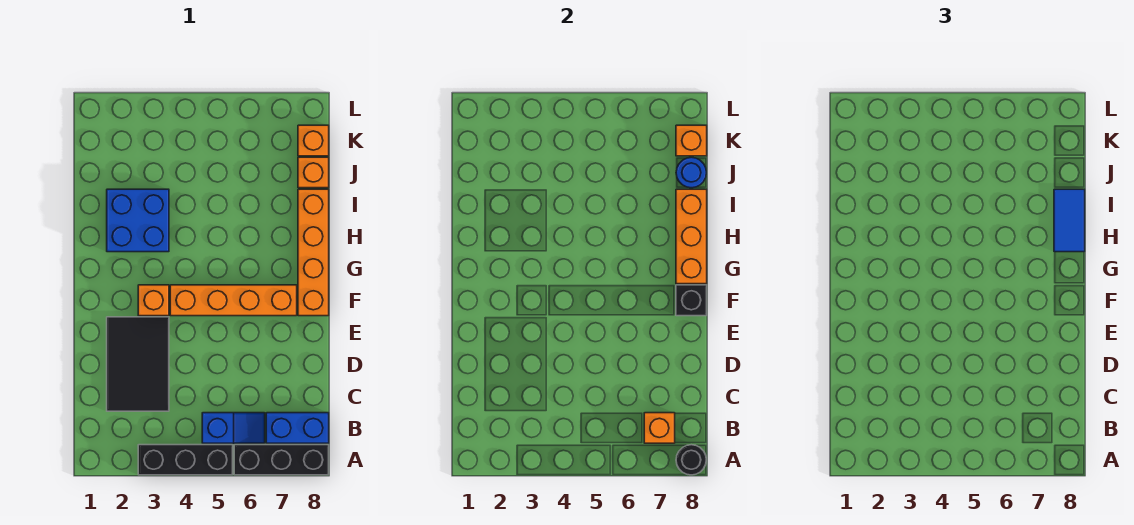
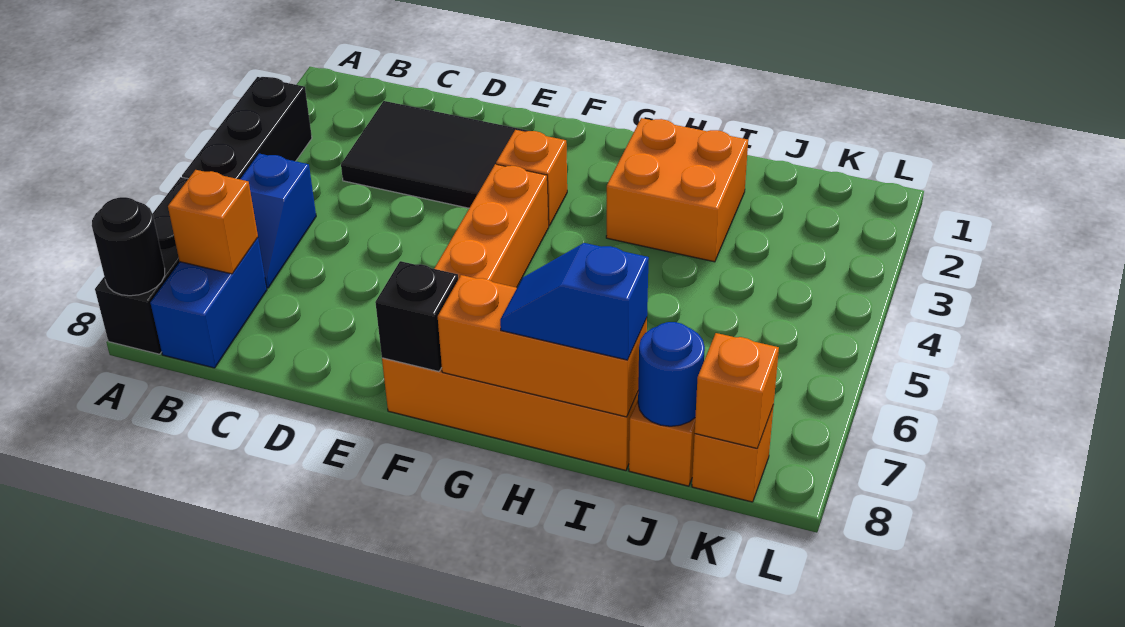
blue 2x2 brick [107,189,169,252] -> orange 2x2 brick [606,118,748,262]
blue 1x2 tile [1054,189,1085,252] -> blue 1x2 slope [500,243,649,360]

